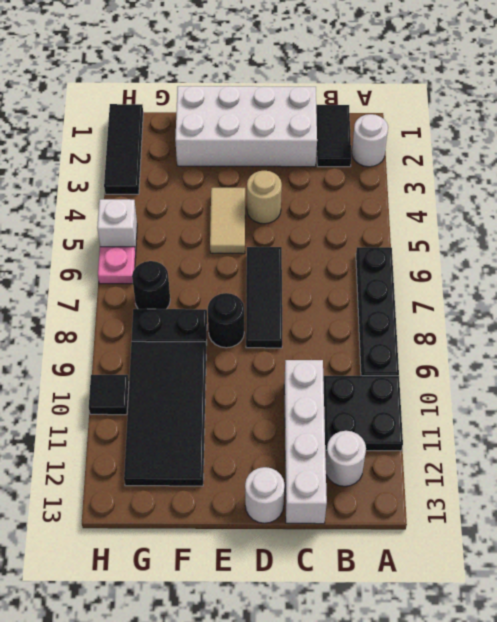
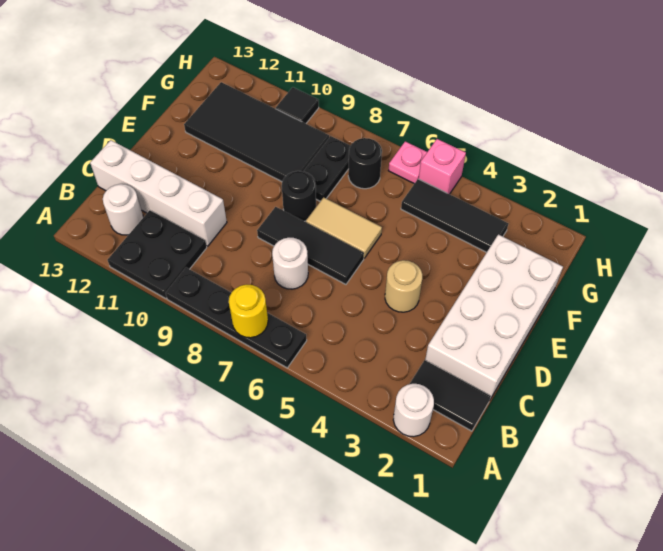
none -> yellow 1x1 round brick [229,285,268,338]
white 1x1 round brick [245,467,285,523] -> white 1x1 round brick moved to [272,238,308,289]
tan 1x2 tile [210,188,245,254] -> tan 1x2 tile moved to [306,197,382,258]
black 1x3 tile [104,104,143,194] -> black 1x3 tile moved to [401,179,508,252]
white 1x1 brick [97,199,137,253] -> pink 1x1 brick [419,139,466,194]

